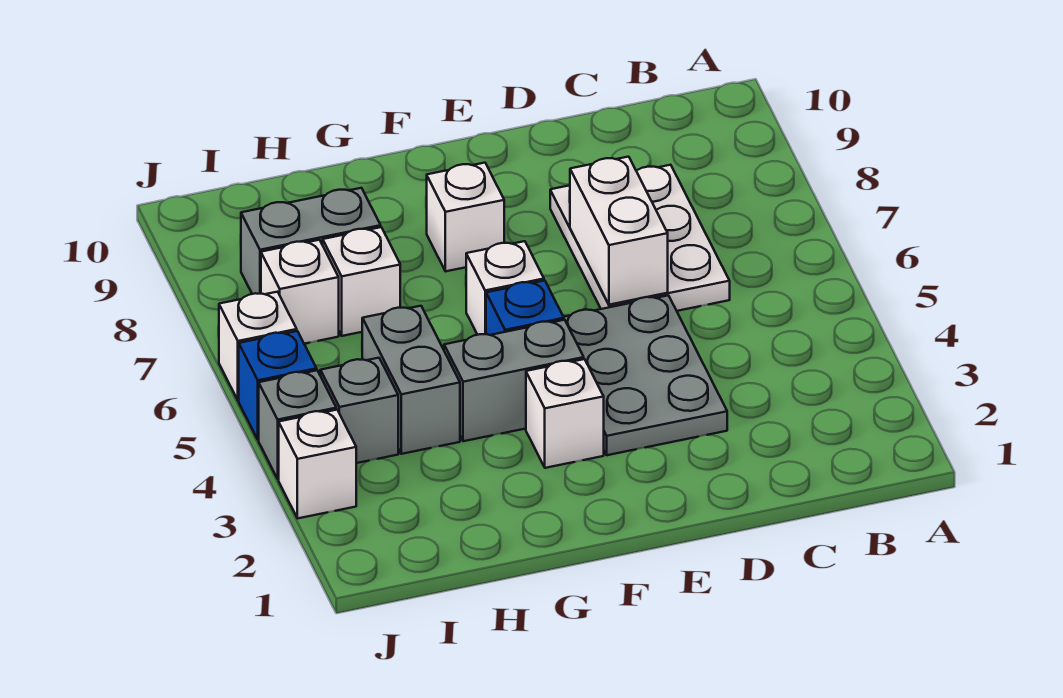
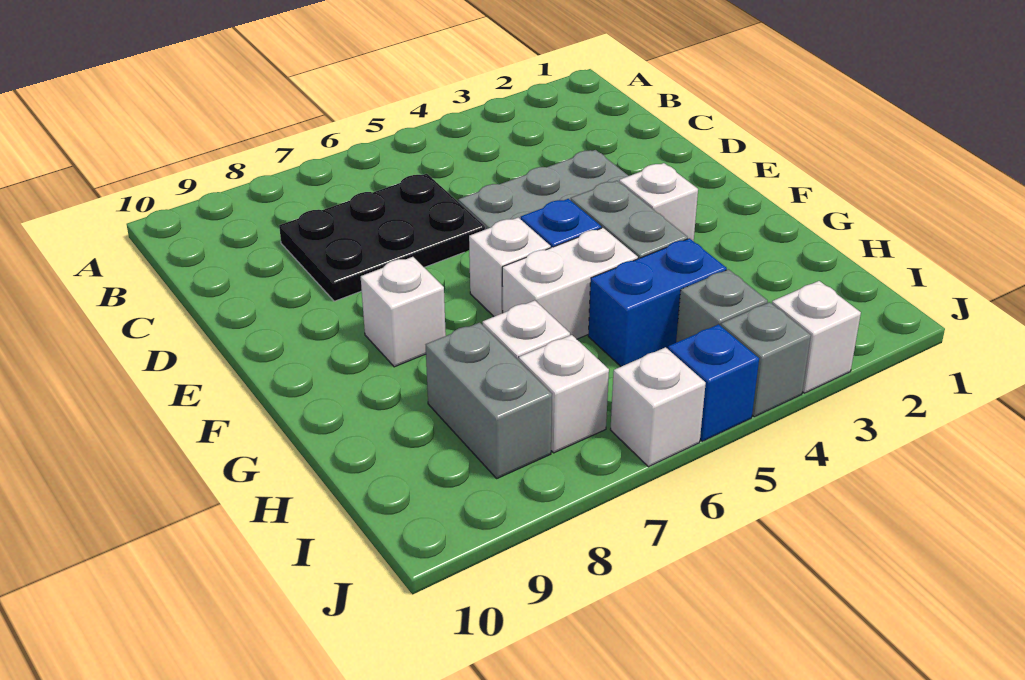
white 2x3 plate [550,165,730,311] -> black 2x3 plate [279,174,485,301]
white 1x2 brick [570,157,668,305] -> white 1x2 brick moved to [502,228,638,339]
grey 1x2 brick [362,306,460,454] -> blue 1x2 brick [588,238,727,366]

